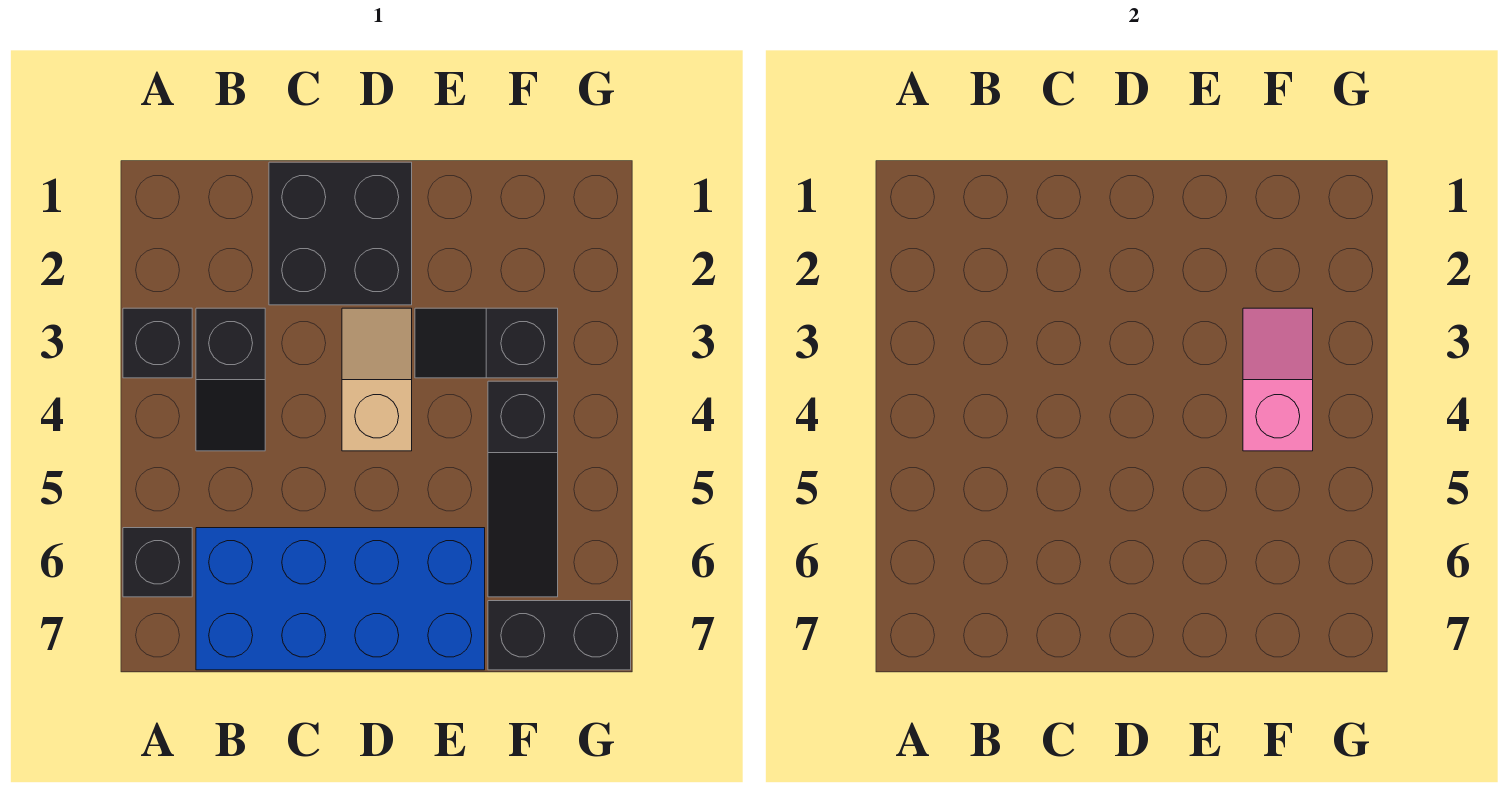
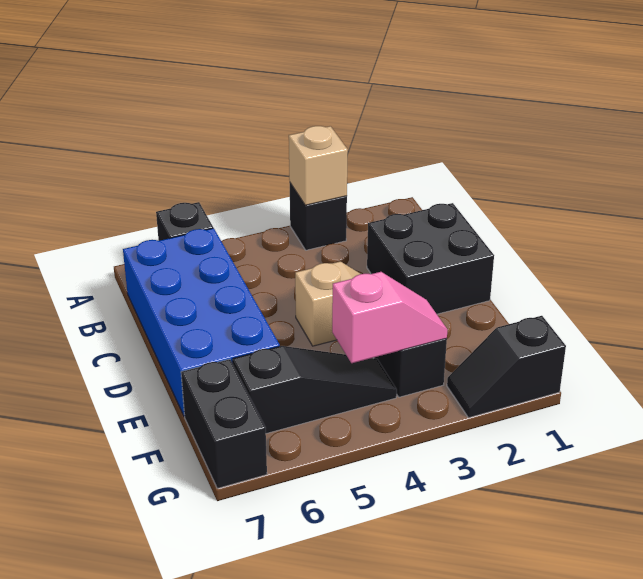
none -> tan 1x1 brick [289,126,348,205]
black 1x2 slope [196,308,265,451] -> black 1x2 slope moved to [447,316,566,418]
black 1x3 slope [488,381,558,597] -> black 1x3 slope turned to [233,346,397,434]

